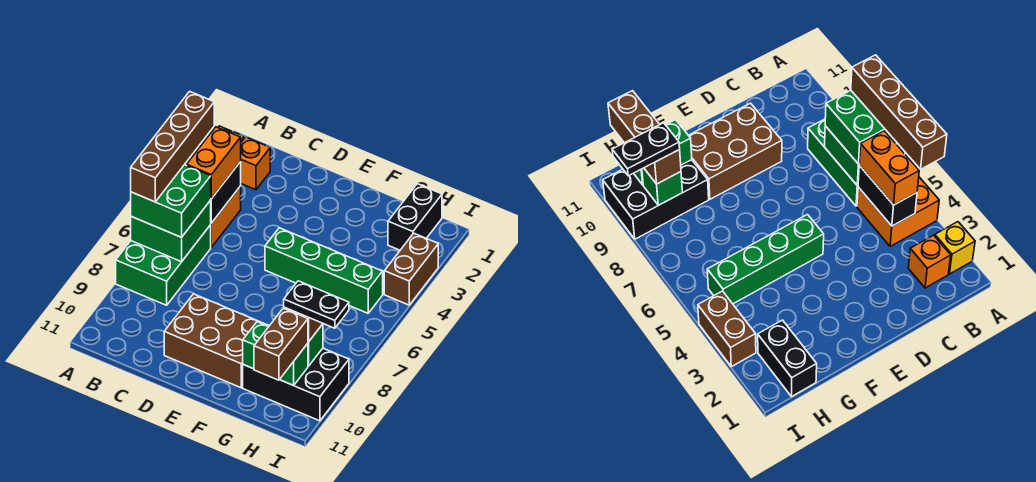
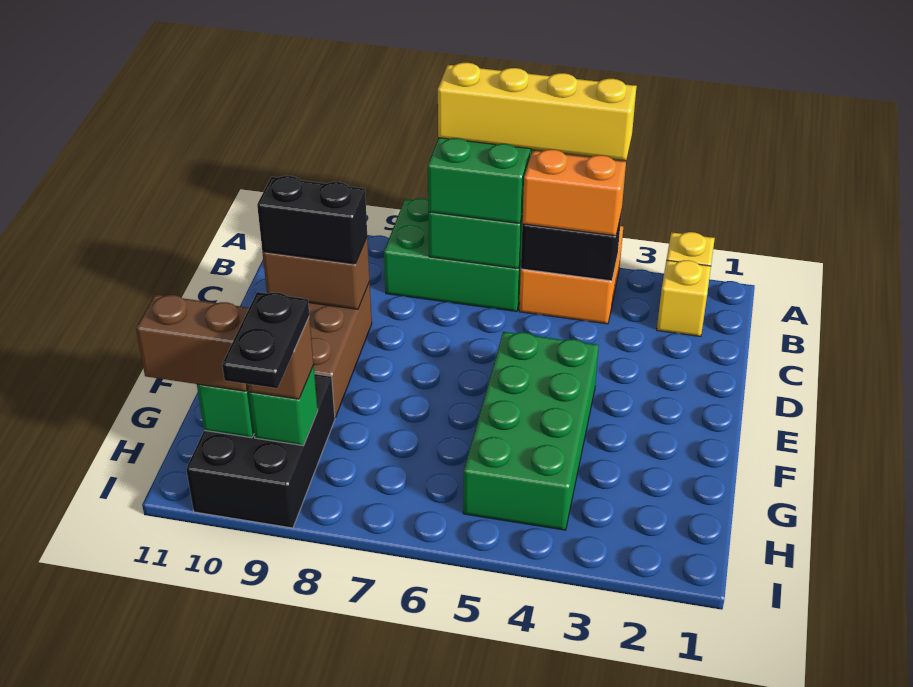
brown 1x4 brick [131,91,214,202] -> yellow 1x4 brick [438,63,637,160]
orange 1x1 brick [240,137,270,190] -> yellow 1x1 brick [657,260,711,336]
green 1x4 brick [265,228,383,313] -> green 2x4 brick [463,332,599,530]
black 1x2 brick [388,184,442,250] -> black 1x2 brick moved to [257,176,367,264]
brown 1x2 brick [384,233,438,305] -> brown 1x2 brick moved to [262,238,370,309]

